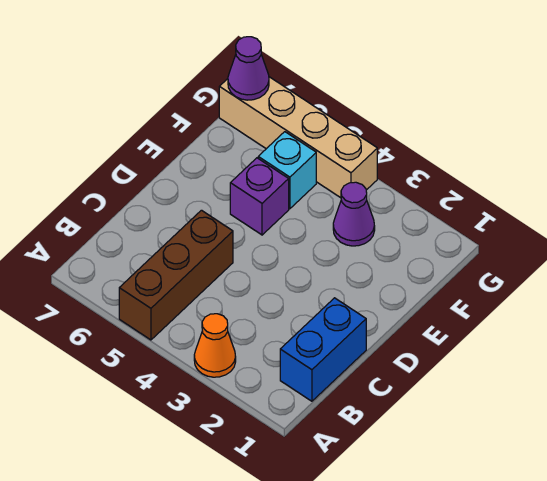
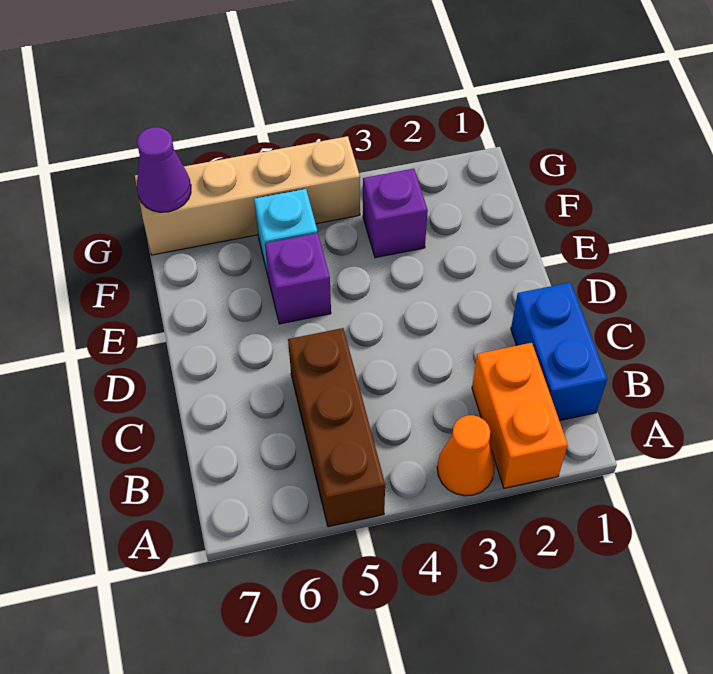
none -> orange 1x2 brick [472,343,568,488]
purple 1x1 cone [333,182,375,246] -> purple 1x1 brick [363,169,428,258]

